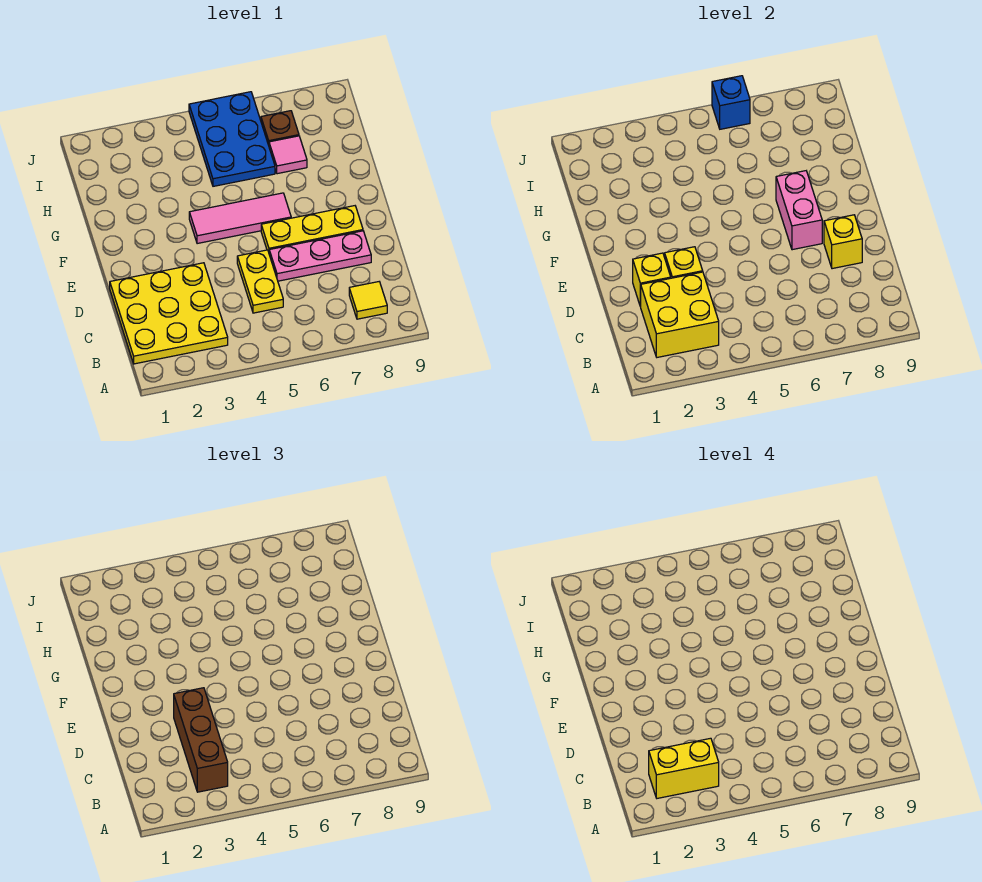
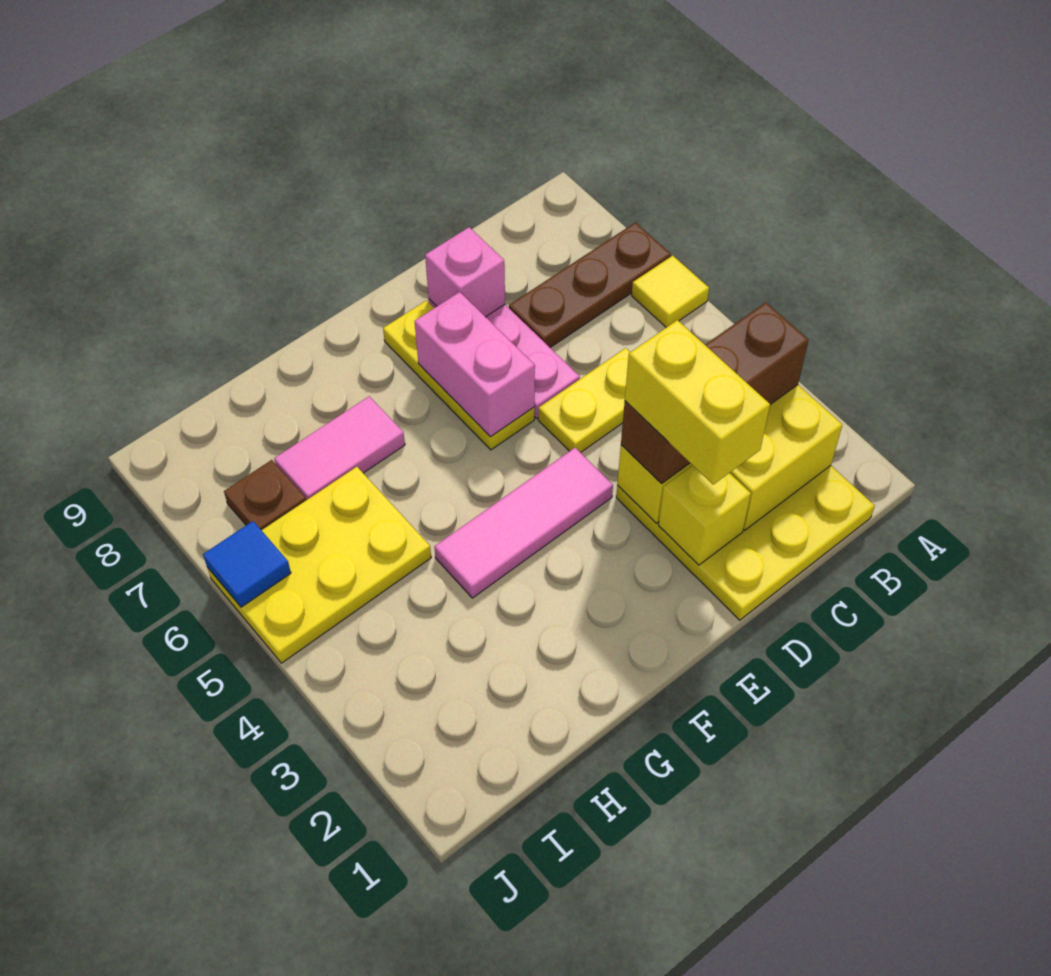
none -> brown 1x3 plate [509,222,671,347]
yellow 1x2 brick [649,738,719,798] -> yellow 1x2 brick moved to [625,320,770,484]
yellow 1x1 tile [349,282,387,319] -> yellow 1x1 tile moved to [632,256,709,327]
yellow 1x1 brick [824,215,862,269] -> pink 1x1 brick [425,227,505,317]
pink 1x2 brick [776,171,822,250] -> pink 1x2 brick turned to [415,292,535,437]
pink 1x3 tile [189,193,291,244] -> pink 1x3 tile turned to [434,448,613,598]
blue 2x3 plate [189,92,275,186] -> yellow 2x3 plate [207,467,431,663]
pink 1x1 tile [269,136,307,174] -> pink 1x2 tile [274,396,405,500]
blue 1x1 brick [712,76,750,129] -> blue 1x1 tile [203,521,291,607]

